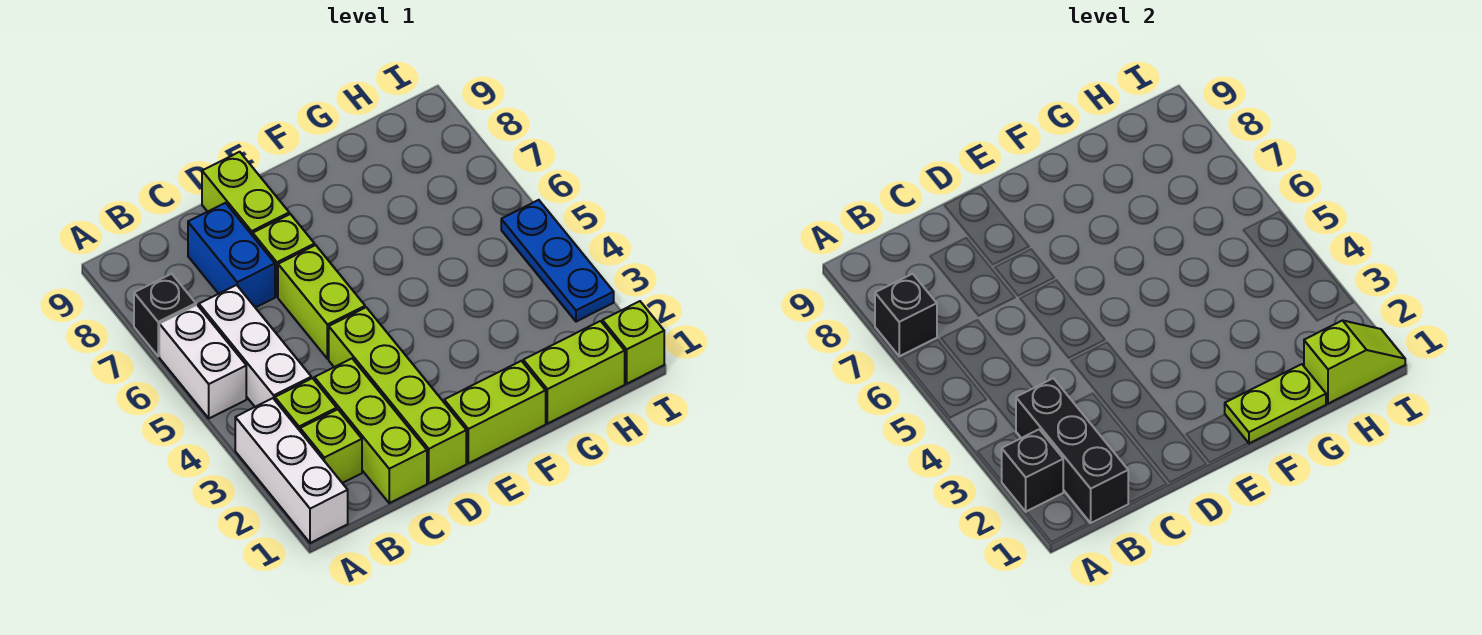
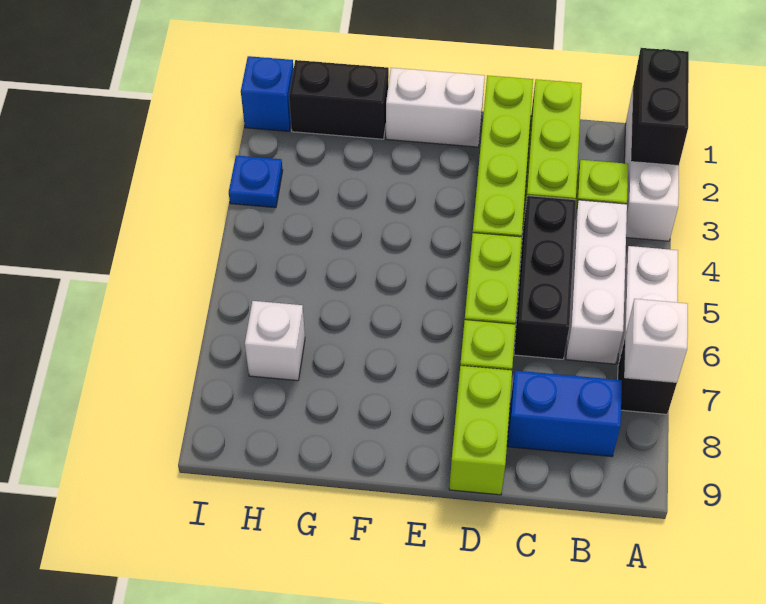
black 1x1 brick [1002,429,1063,512] -> black 1x2 brick [631,48,689,166]
black 1x1 brick [875,274,937,356] -> white 1x1 brick [625,299,688,382]
black 1x3 brick [1016,378,1128,523] -> black 1x3 brick moved to [514,196,576,359]
lime 1x1 brick [300,409,362,483] -> none
blue 1x2 brick [188,203,275,308] -> blue 1x2 brick turned to [507,370,622,457]
lime 1x2 brick [444,361,546,463] -> white 1x2 brick [386,68,485,147]
lime 1x2 plate [1225,364,1326,443] -> none
lime 1x2 brick [523,321,625,424] -> black 1x2 brick [289,60,389,139]
lime 1x2 slope [1304,320,1405,404] -> none
none -> white 1x1 brick [245,301,305,381]
lime 1x1 brick [602,301,664,384] -> blue 1x1 brick [241,56,294,131]
blue 1x3 plate [501,200,614,322] -> blue 1x1 plate [229,155,283,208]

